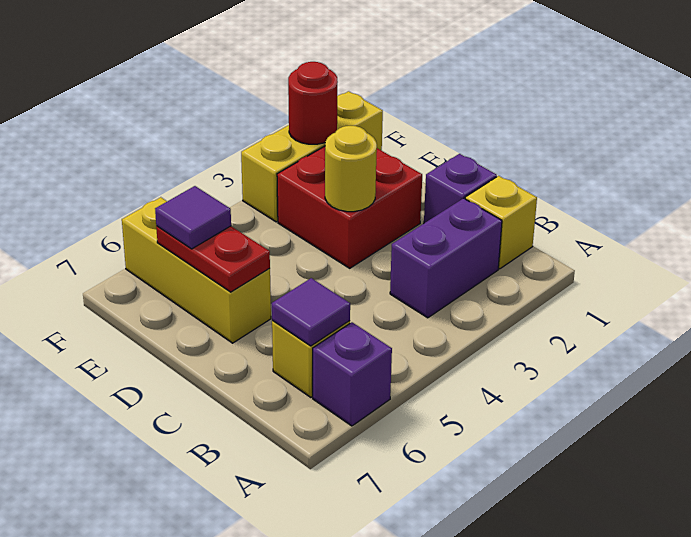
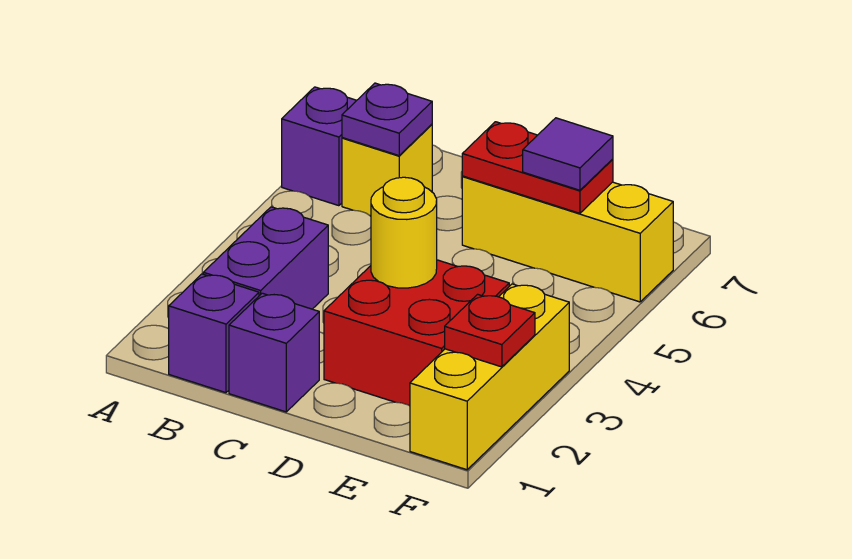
yellow 1x1 brick [465,176,537,269] -> purple 1x1 brick [169,274,259,393]
purple 1x1 tile [272,278,350,346] -> purple 1x1 plate [342,83,432,155]
red 1x1 round brick [288,62,338,144] -> red 1x1 plate [445,294,535,367]

